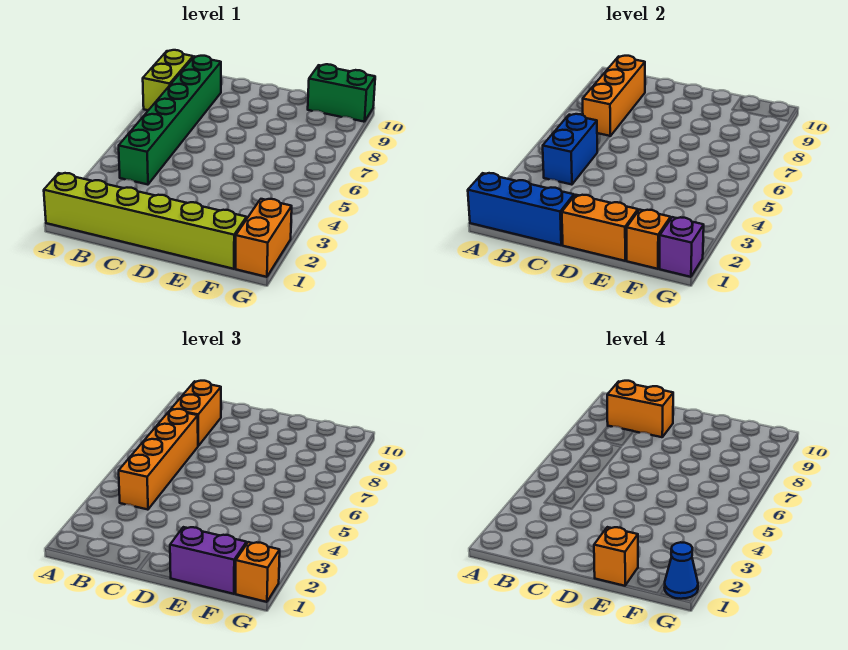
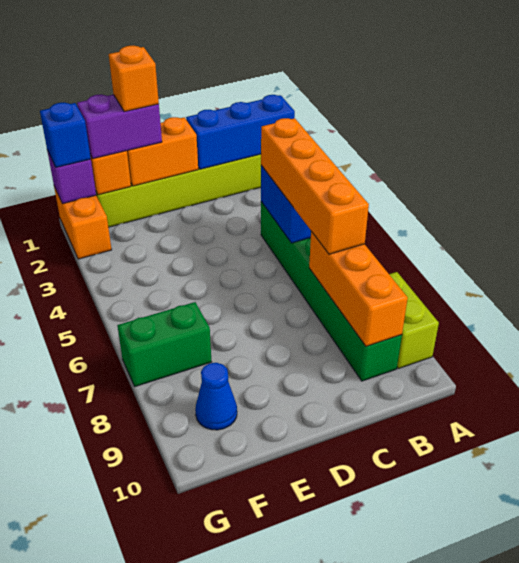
orange 1x2 brick [171,381,221,446] -> none
orange 1x2 brick [607,381,673,437] -> none
green 1x2 brick [308,64,375,122] -> green 1x2 brick moved to [117,302,211,386]
orange 1x1 brick [235,542,280,602] -> blue 1x1 brick [40,103,91,167]
blue 1x1 cone [664,542,698,599] -> blue 1x1 cone moved to [195,363,237,430]

